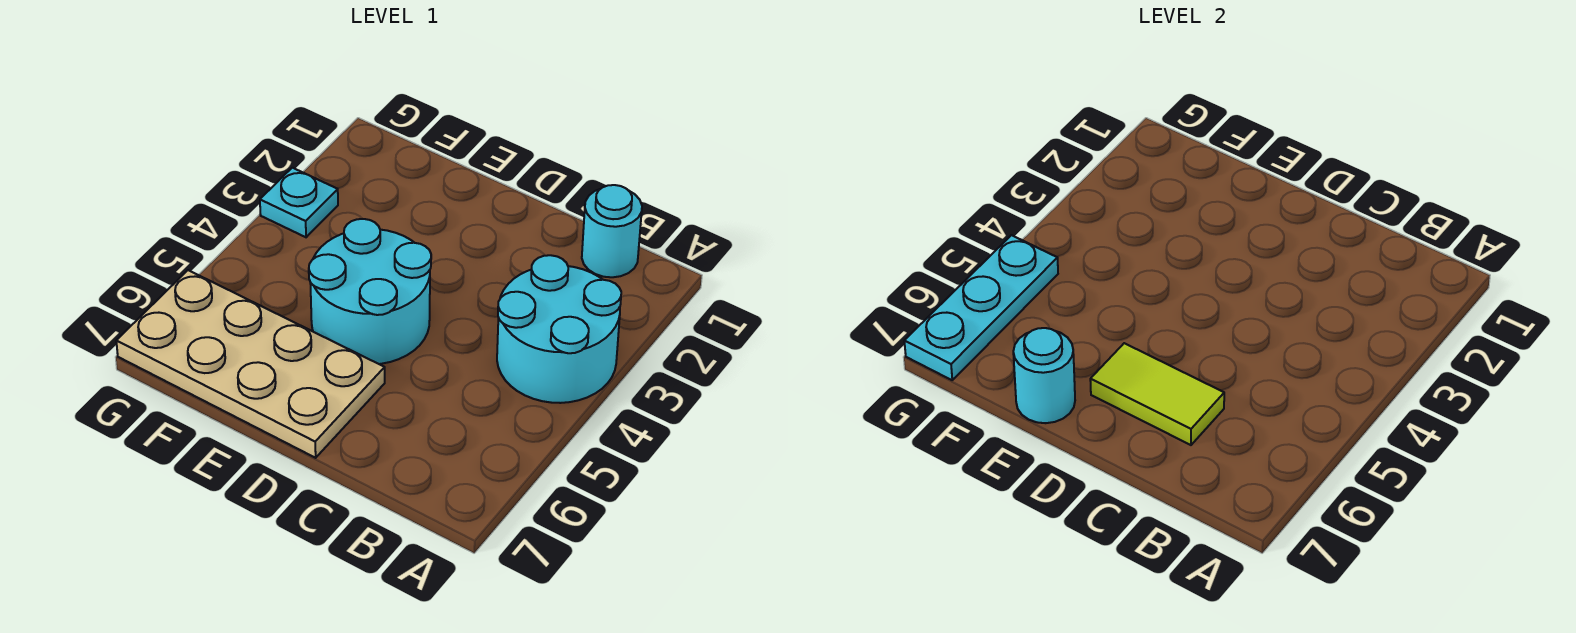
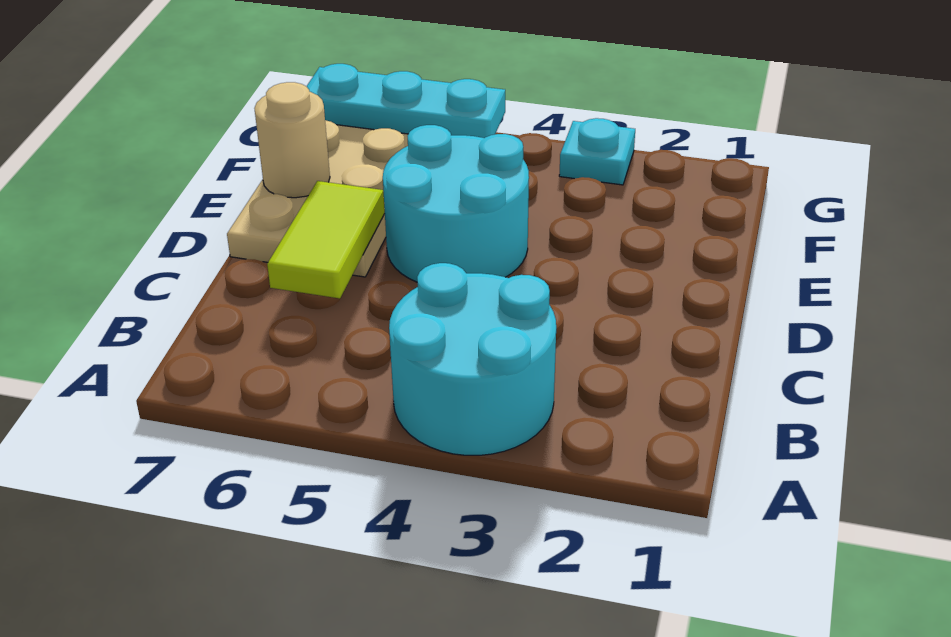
cyan 1x1 round brick [582,185,642,277] -> none
cyan 1x1 round brick [1013,328,1075,423] -> tan 1x1 round brick [254,82,330,198]

